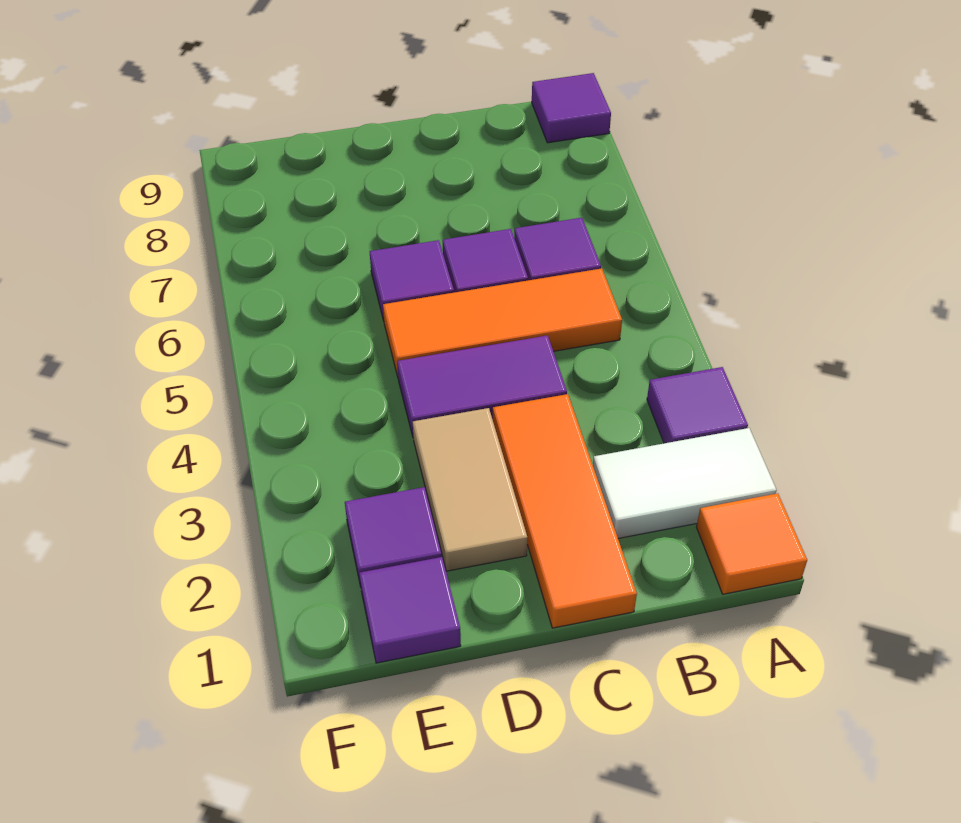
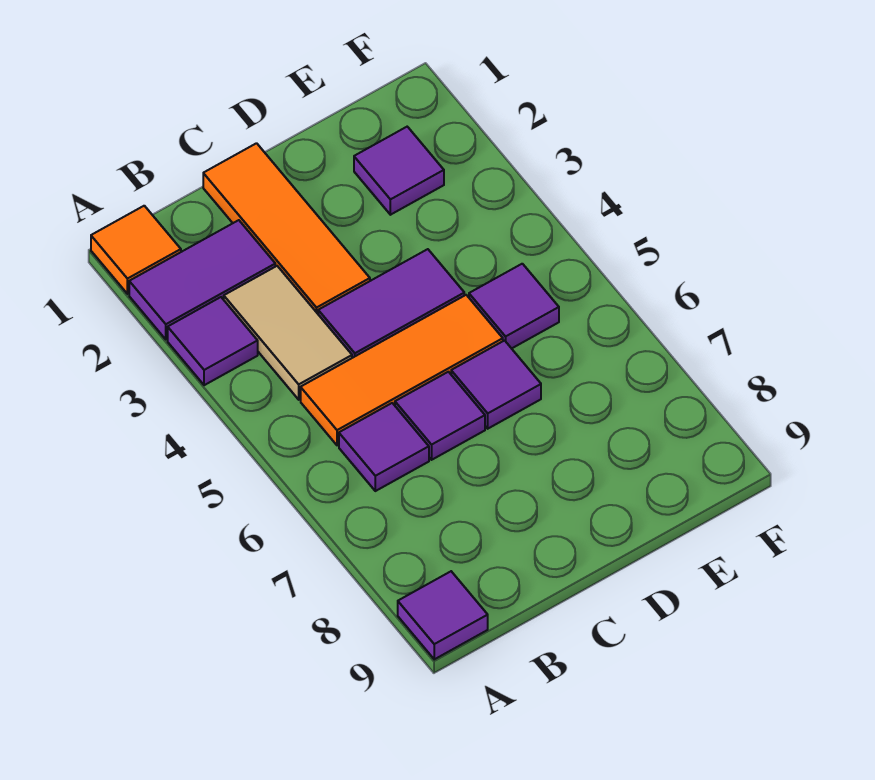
white 1x2 tile [593,428,777,538] -> purple 1x2 tile [129,220,275,339]
tan 1x2 tile [413,408,527,571] -> tan 1x2 tile moved to [224,266,352,400]
purple 1x1 tile [359,557,461,663] -> purple 1x1 tile moved to [469,264,559,349]

